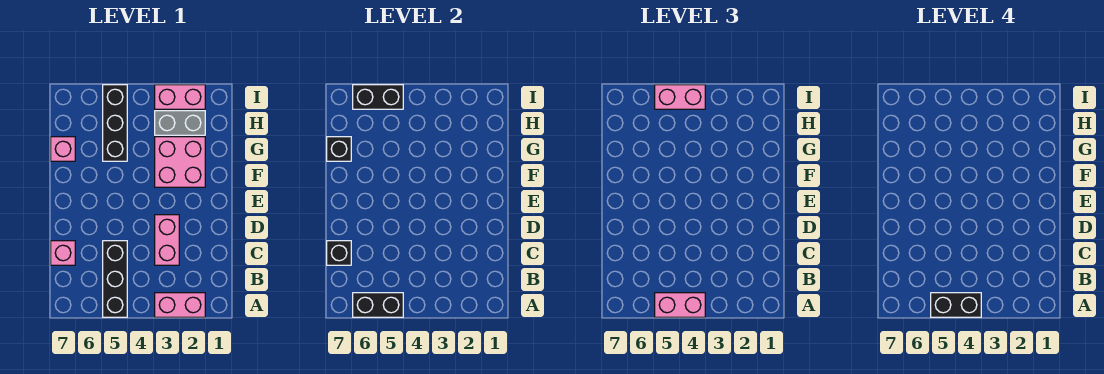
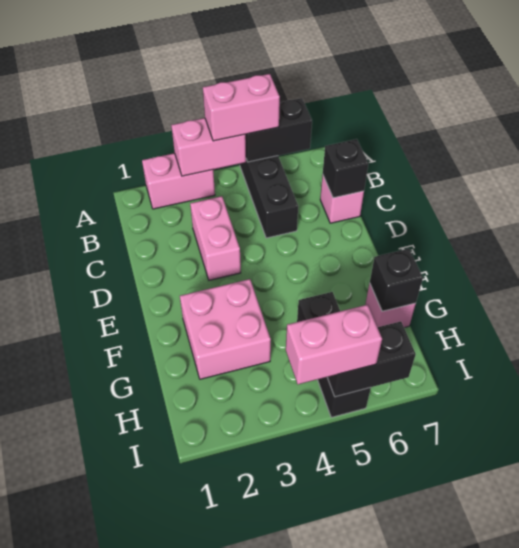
black 1x2 brick [931,293,981,317] -> none
grey 1x2 brick [155,111,205,135] -> none
pink 1x2 brick [155,85,205,109] -> pink 1x2 brick moved to [171,118,246,176]

